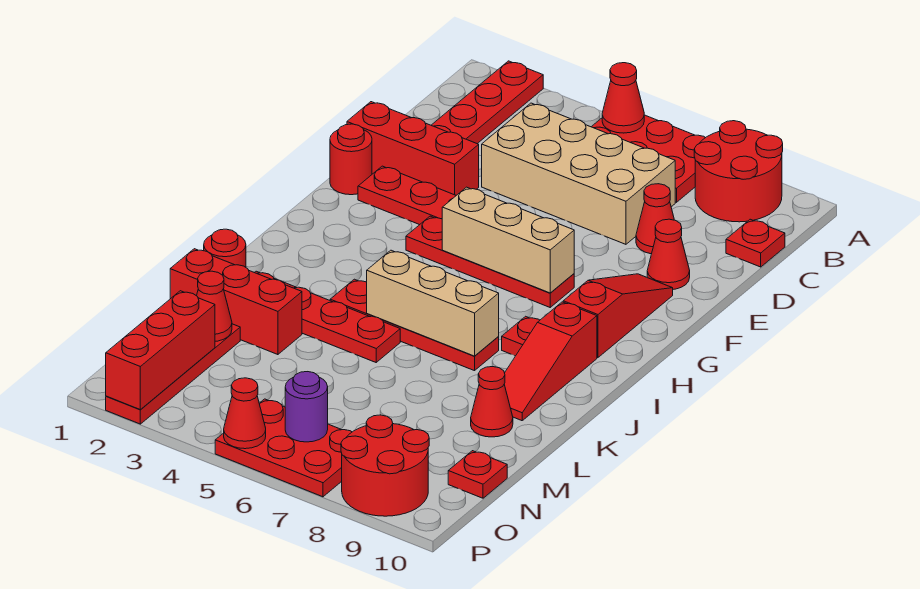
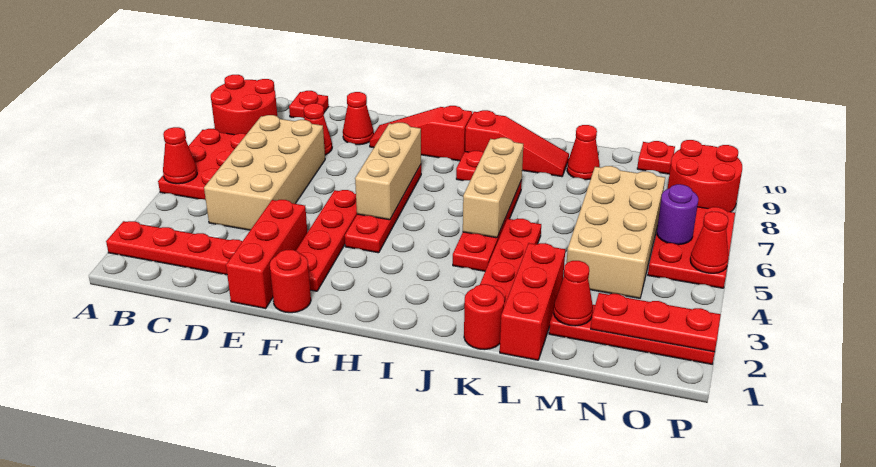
none -> tan 2x4 brick [567,166,665,298]
red 1x3 brick [106,291,215,409] -> red 1x3 plate [591,293,721,352]

